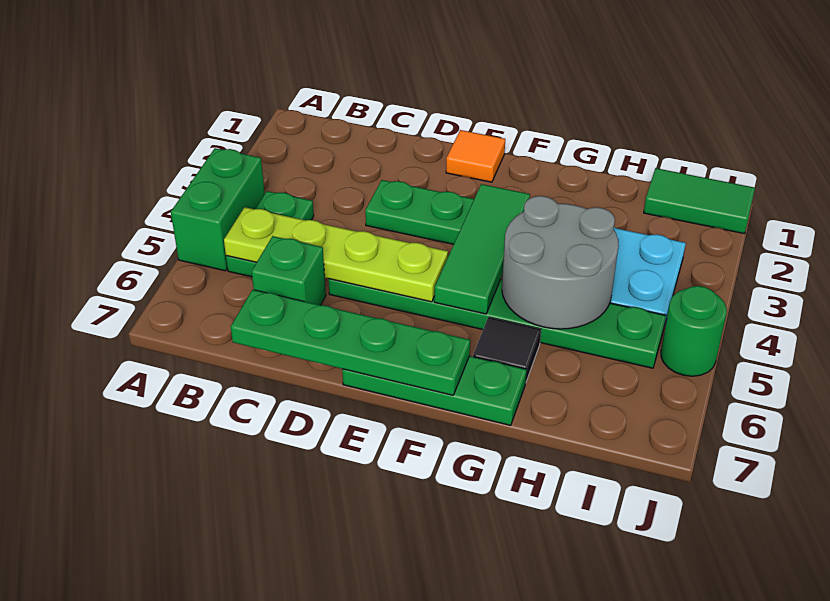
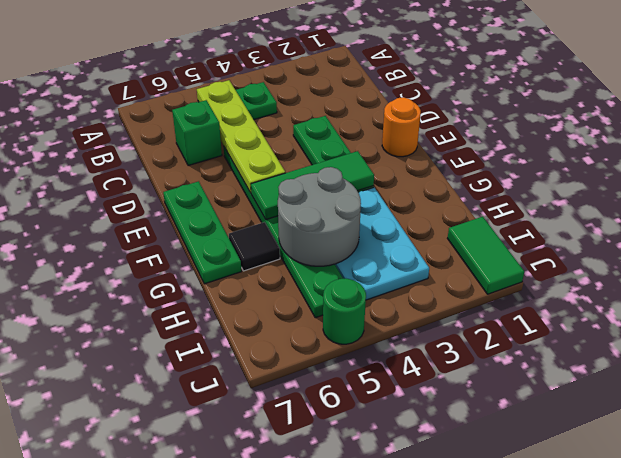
green 1x2 brick [171,148,265,271] -> none
green 1x4 plate [231,290,470,395] -> none
orange 1x1 tile [446,130,505,182] -> orange 1x1 round brick [382,97,421,157]

